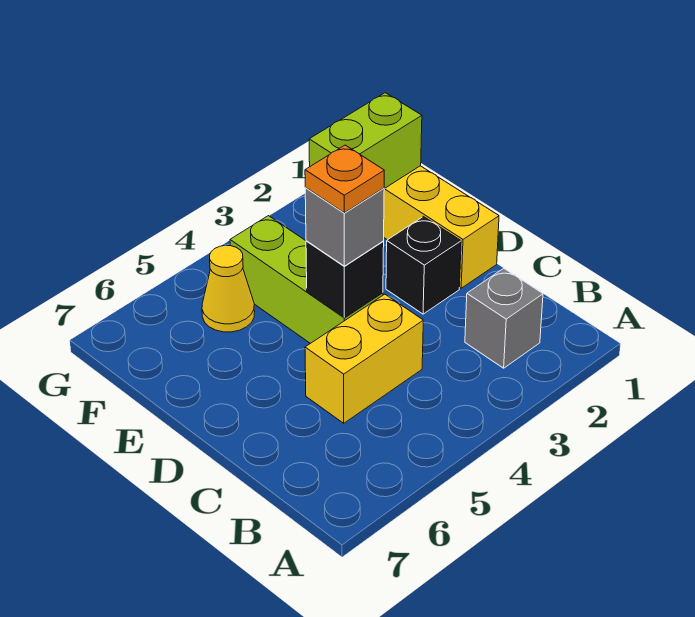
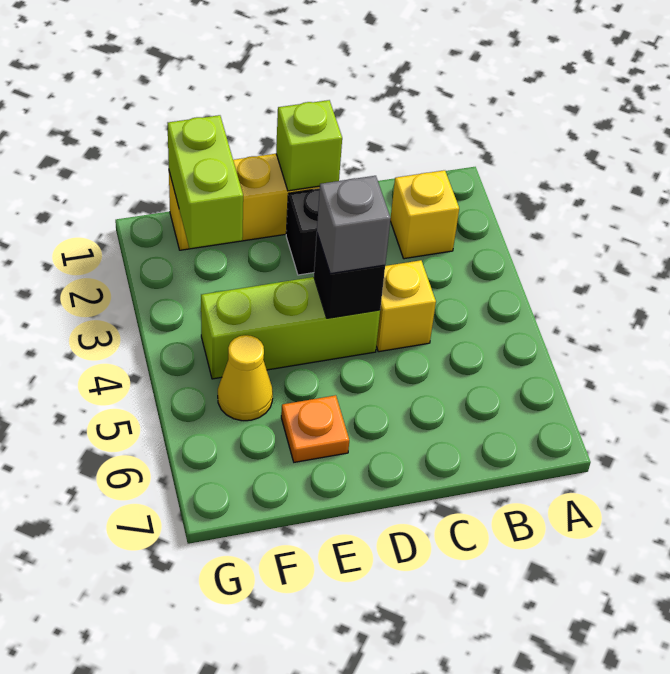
grey 1x1 brick [465,268,543,368] -> yellow 1x1 brick [390,170,459,259]
yellow 1x2 brick [305,294,423,423] -> yellow 1x1 brick [376,260,436,352]
none -> lime 1x1 brick [276,100,342,191]
orange 1x1 plate [305,145,384,213] -> orange 1x1 plate moved to [281,395,349,462]

